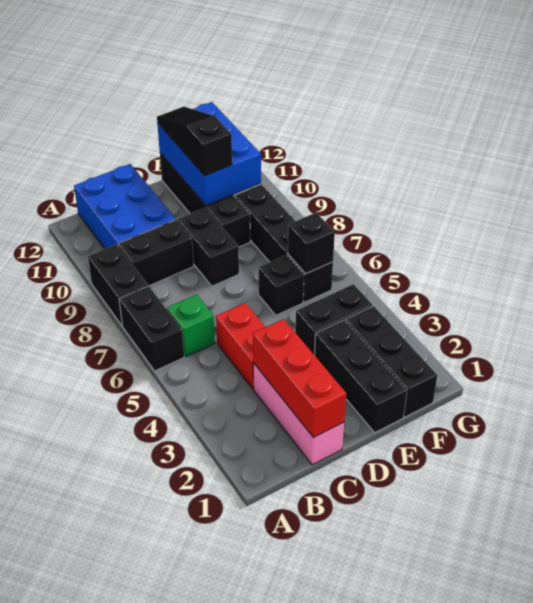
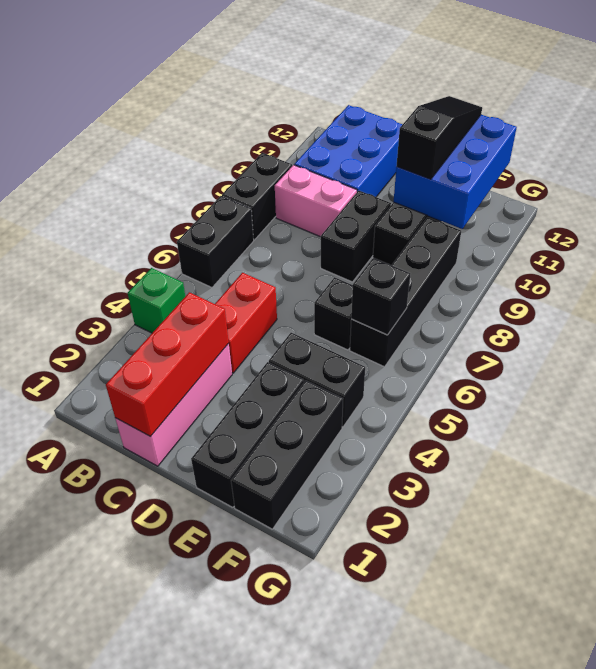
green 1x1 brick [167,294,215,356] -> green 1x1 brick moved to [128,268,185,333]
black 1x2 brick [118,220,194,286] -> pink 1x2 brick [275,165,357,237]

